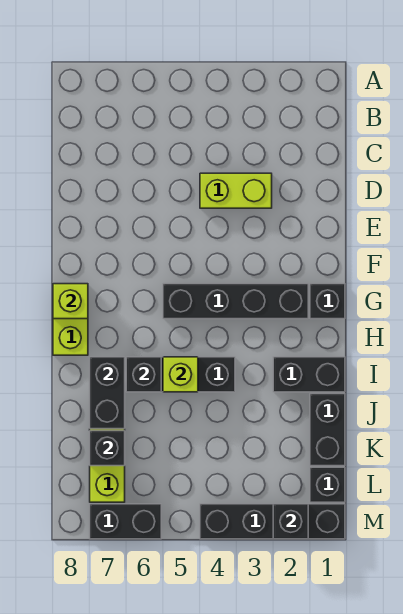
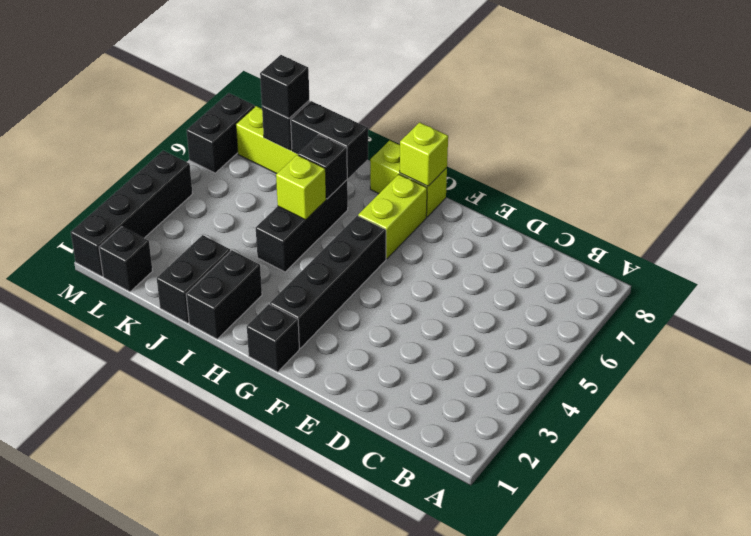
lime 1x2 brick [200,173,272,208] -> lime 1x2 brick moved to [358,174,427,259]
black 1x2 brick [310,394,345,466] -> black 1x2 brick turned to [157,235,230,323]
black 1x1 brick [273,504,308,539] -> black 1x1 brick moved to [260,55,309,118]

